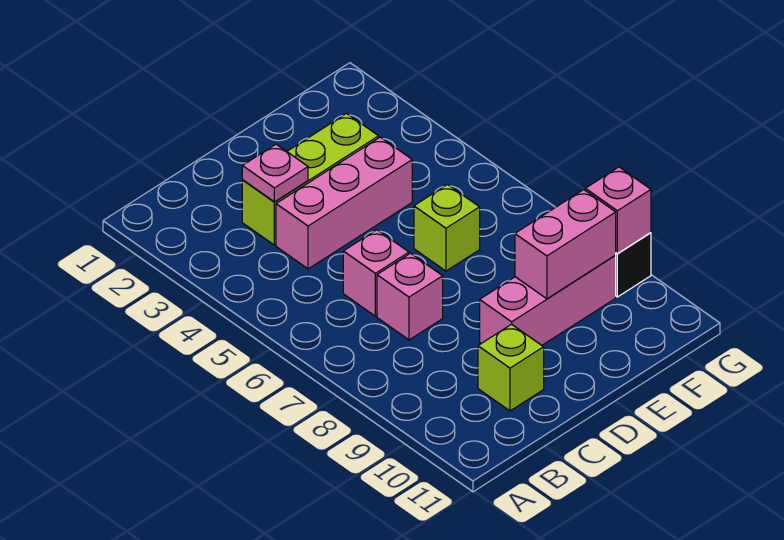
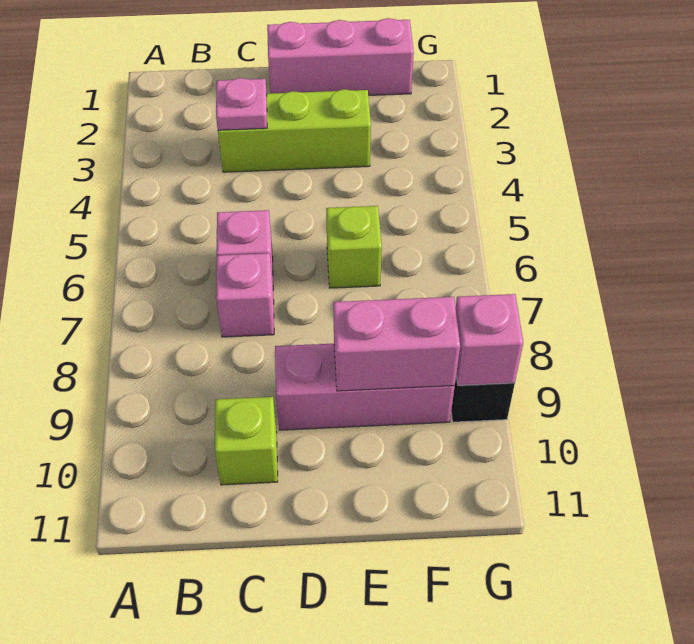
pink 1x3 brick [276,137,412,269] -> pink 1x3 brick moved to [267,18,414,95]

